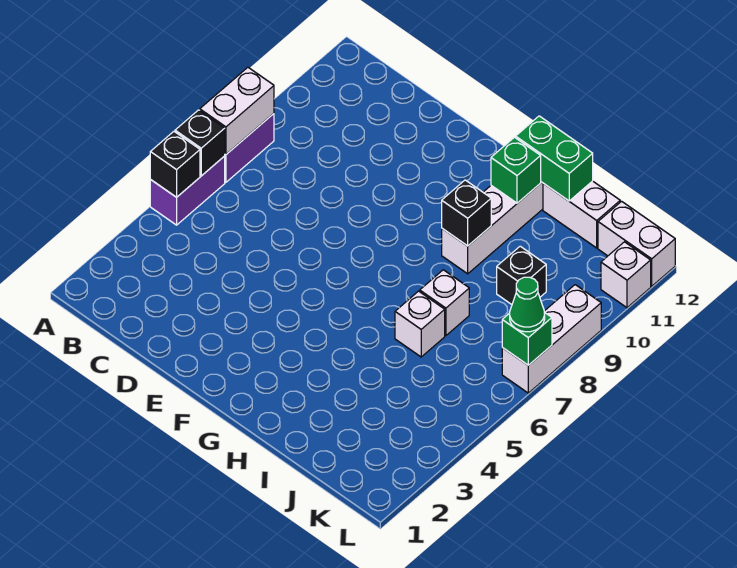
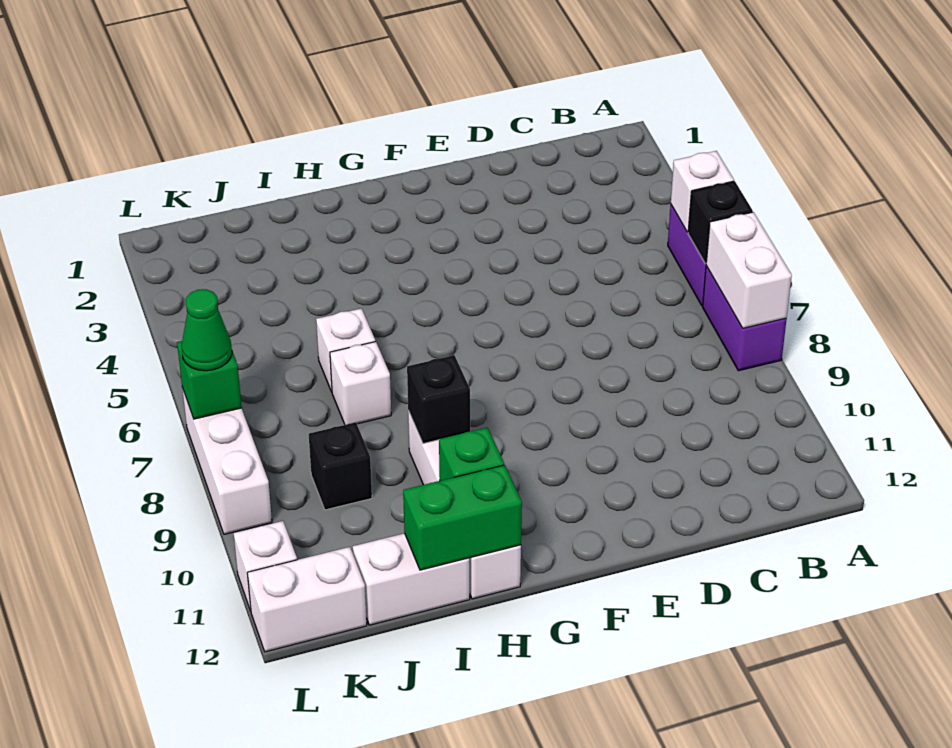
black 1x1 brick [150,132,200,197] -> white 1x1 brick [671,151,734,232]

